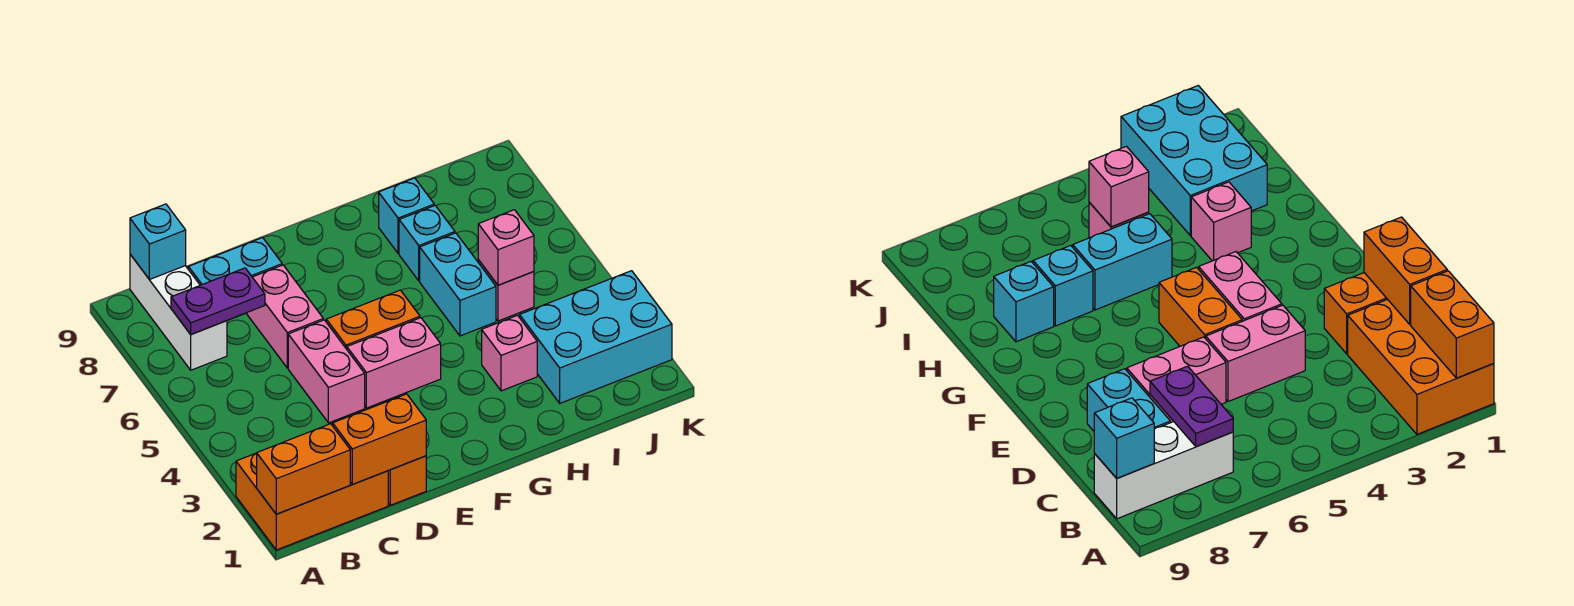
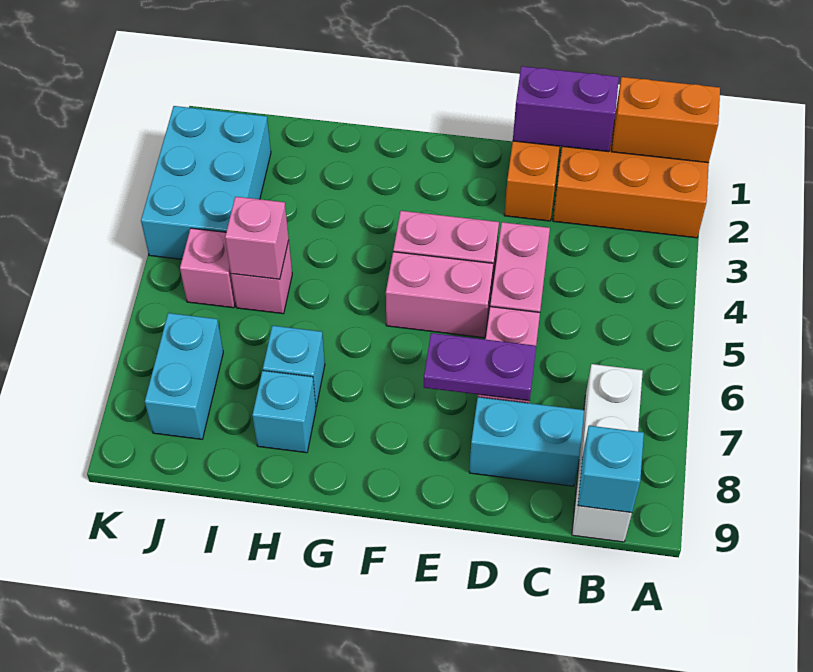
purple 1x2 plate [171,268,265,334] -> purple 1x2 plate moved to [424,333,536,401]
orange 1x2 brick [332,394,426,484] -> purple 1x2 brick [513,66,619,152]
orange 1x2 brick [326,290,420,349] -> pink 1x2 brick [386,252,493,338]
pink 1x1 brick [482,315,537,391] -> pink 1x1 brick moved to [180,228,235,308]
cyan 1x2 brick [420,233,496,336] -> cyan 1x2 brick moved to [145,313,223,439]
cyan 2x3 brick [520,271,672,403] -> cyan 2x3 brick turned to [141,106,271,259]

